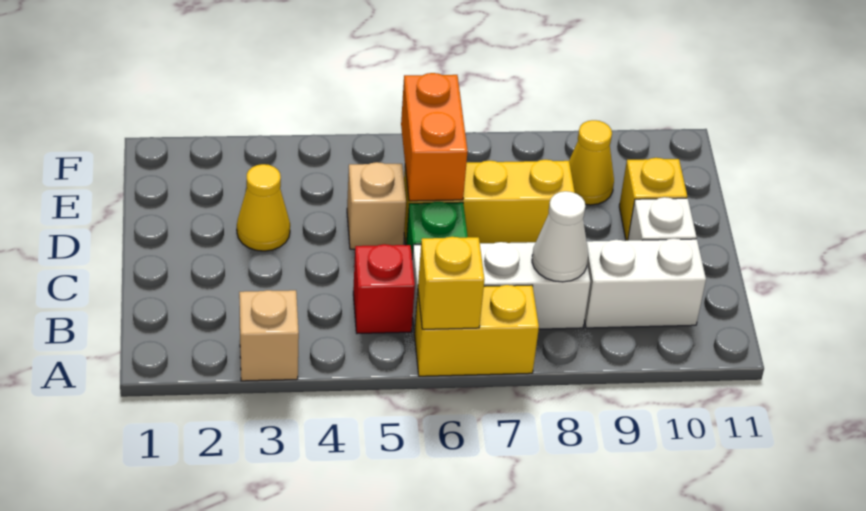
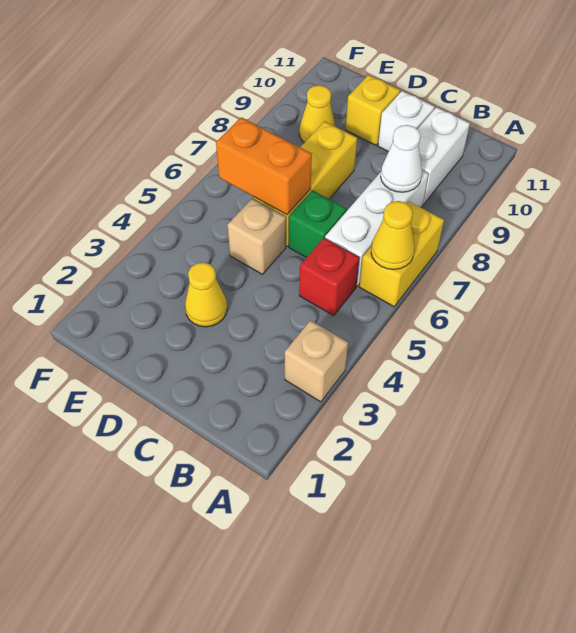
yellow 1x1 brick [418,237,484,329] -> yellow 1x1 cone [371,201,415,270]

